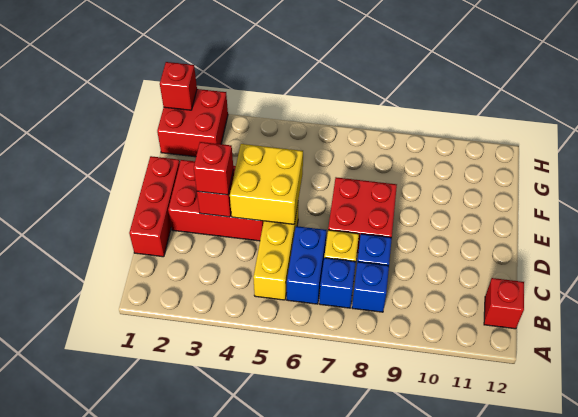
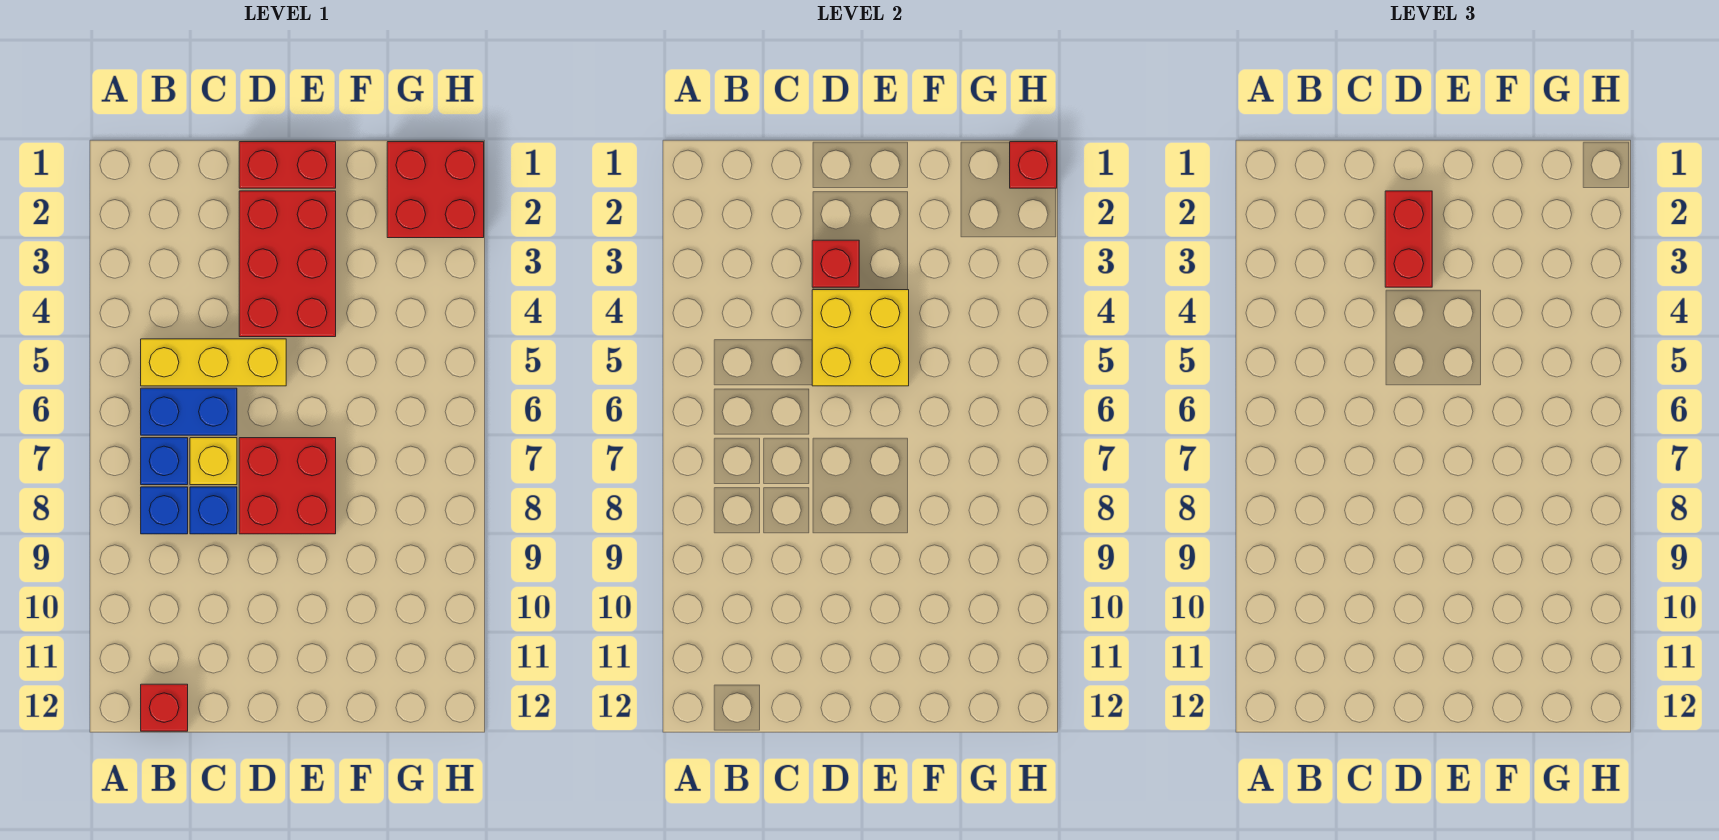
red 1x3 brick [129,156,180,257] -> red 1x2 brick [239,142,336,188]
red 1x1 brick [194,142,234,195] -> red 1x2 brick [1385,191,1432,287]

